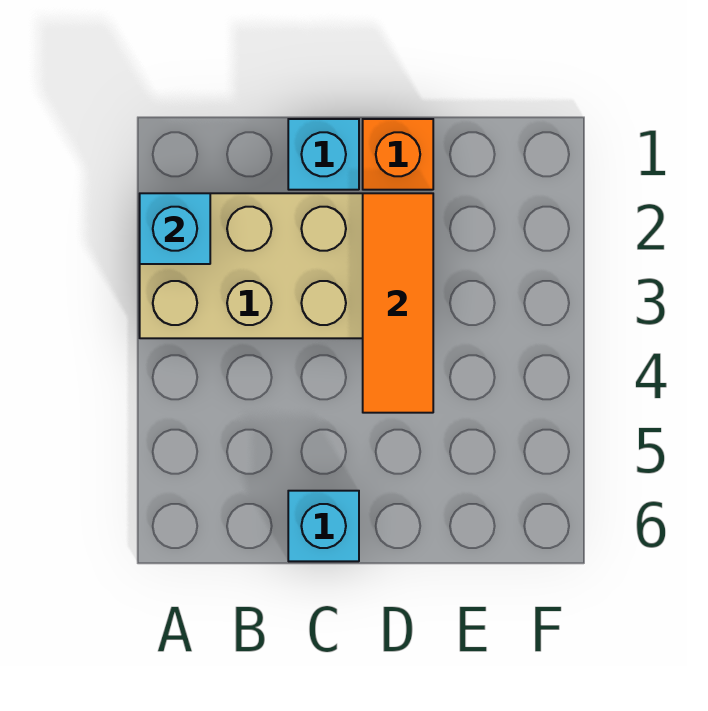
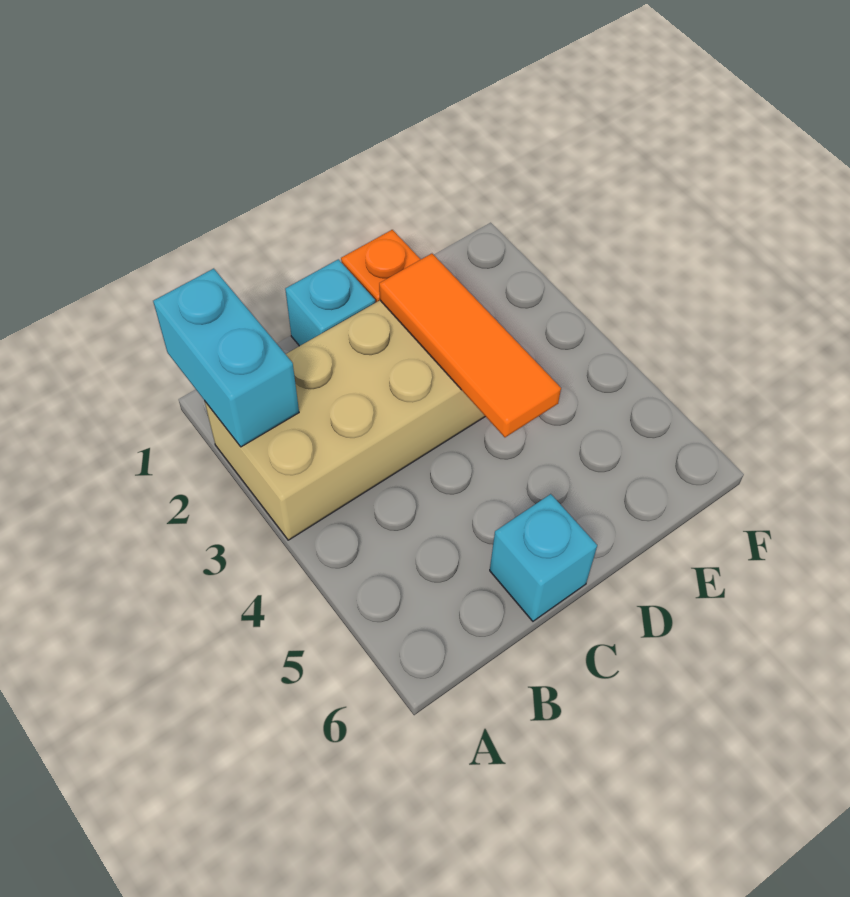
cyan 1x1 brick [140,193,210,264] -> cyan 1x2 brick [153,269,299,447]

